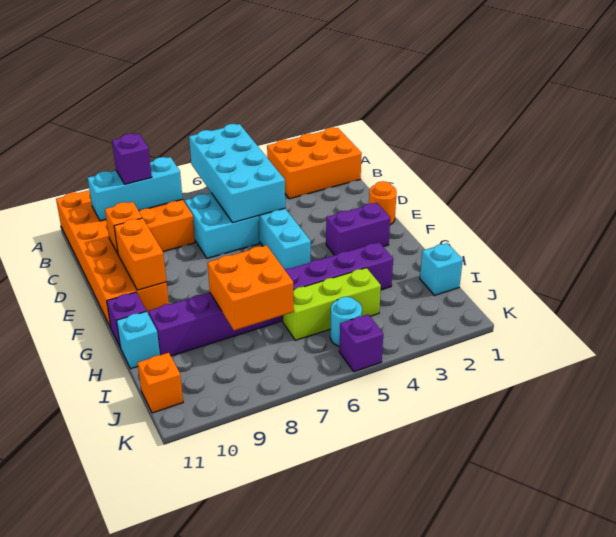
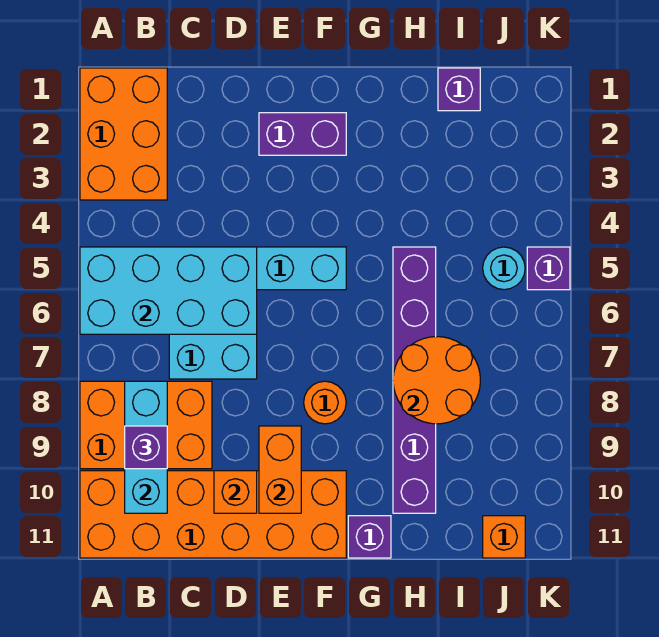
orange 1x1 round brick [369,181,397,225] -> orange 1x1 round brick moved to [304,381,346,424]
orange 1x2 brick [114,218,166,290] -> orange 1x2 brick turned to [259,426,301,513]
purple 1x2 brick [326,203,390,255] -> purple 1x2 brick turned to [259,113,346,155]
purple 1x8 brick [148,242,393,356] -> purple 1x6 brick [393,247,436,513]
orange 2x2 brick [208,245,294,330] -> orange 2x2 round brick [393,337,480,424]
cyan 1x1 brick [117,311,160,369] -> none
cyan 1x1 brick [420,243,463,295] -> purple 1x1 brick [438,68,480,111]
lime 1x3 brick [283,268,381,340] -> none

